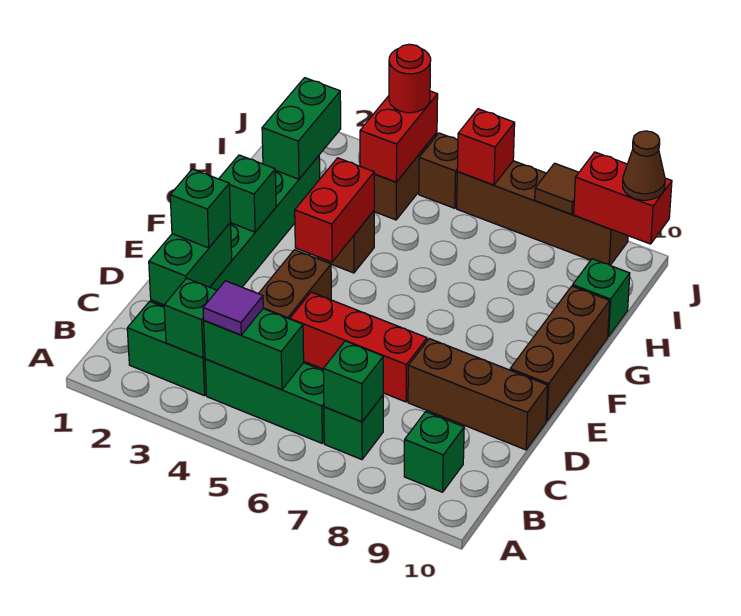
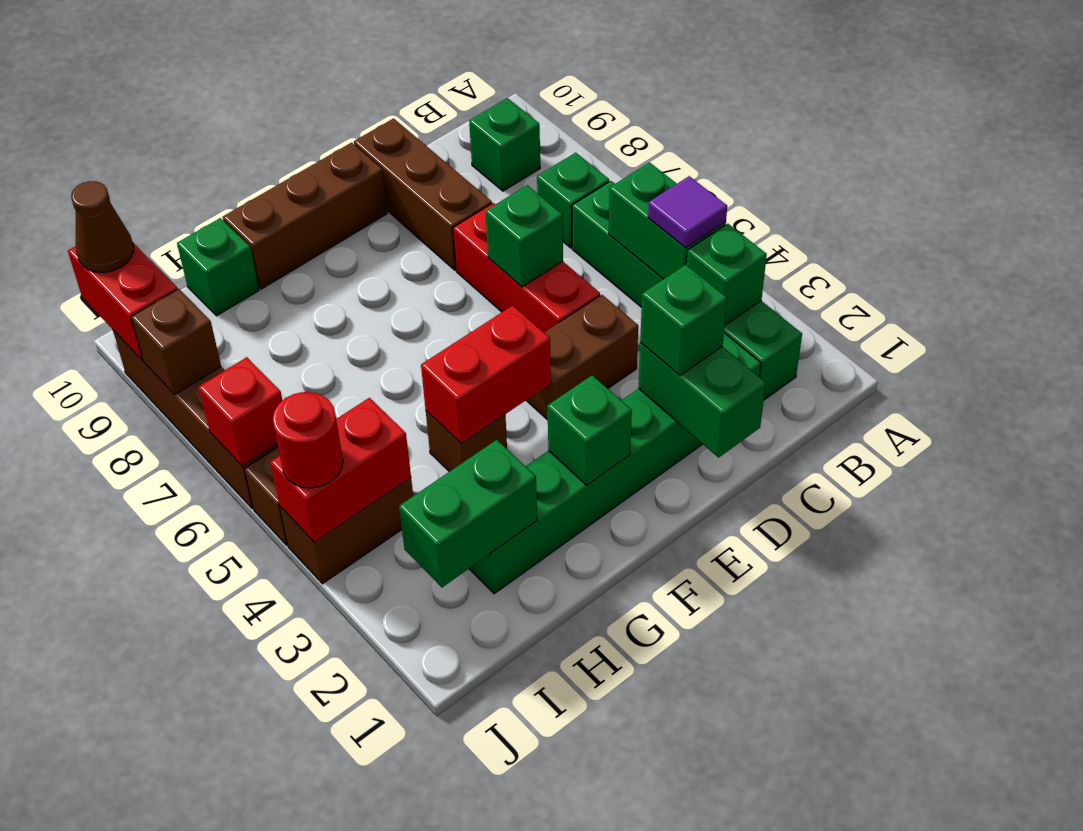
green 1x1 brick [323,341,383,422] -> green 1x1 brick moved to [485,185,563,287]
green 1x2 brick [149,223,232,305] -> green 1x2 brick turned to [638,343,766,458]
brown 1x1 tile [535,163,579,214] -> brown 1x1 brick [131,289,221,395]

